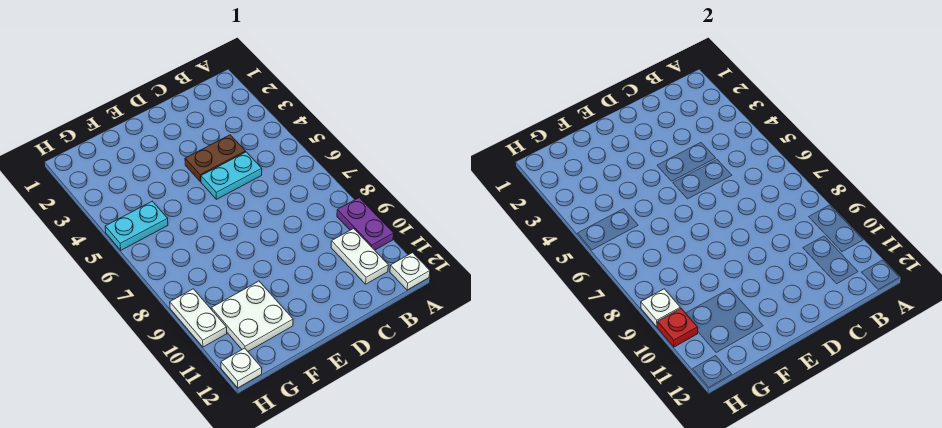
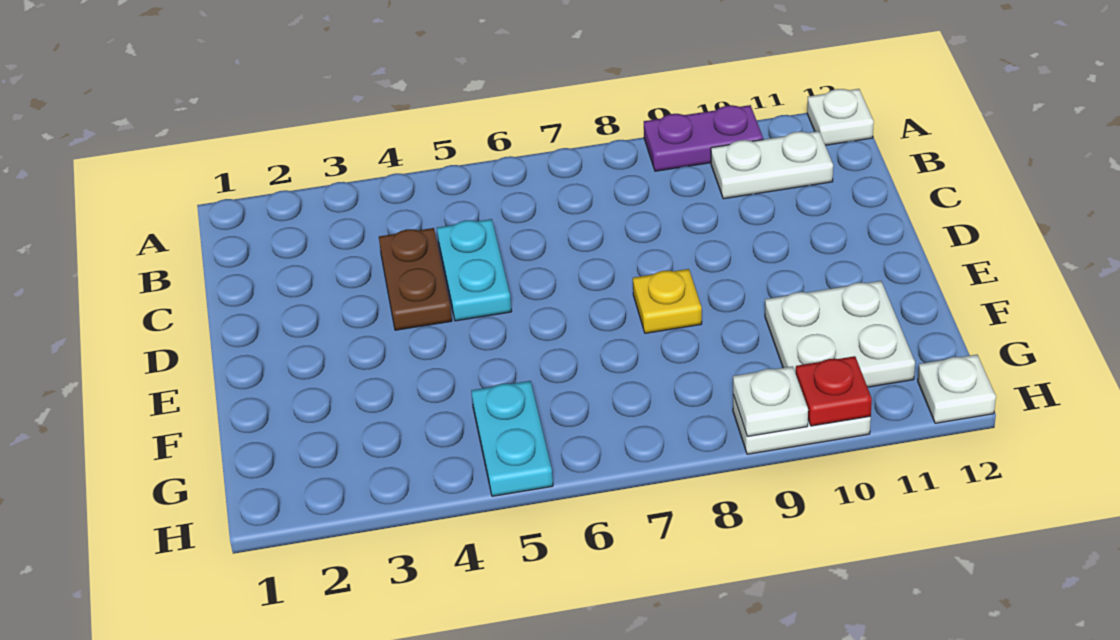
none -> yellow 1x1 plate [633,269,702,333]

